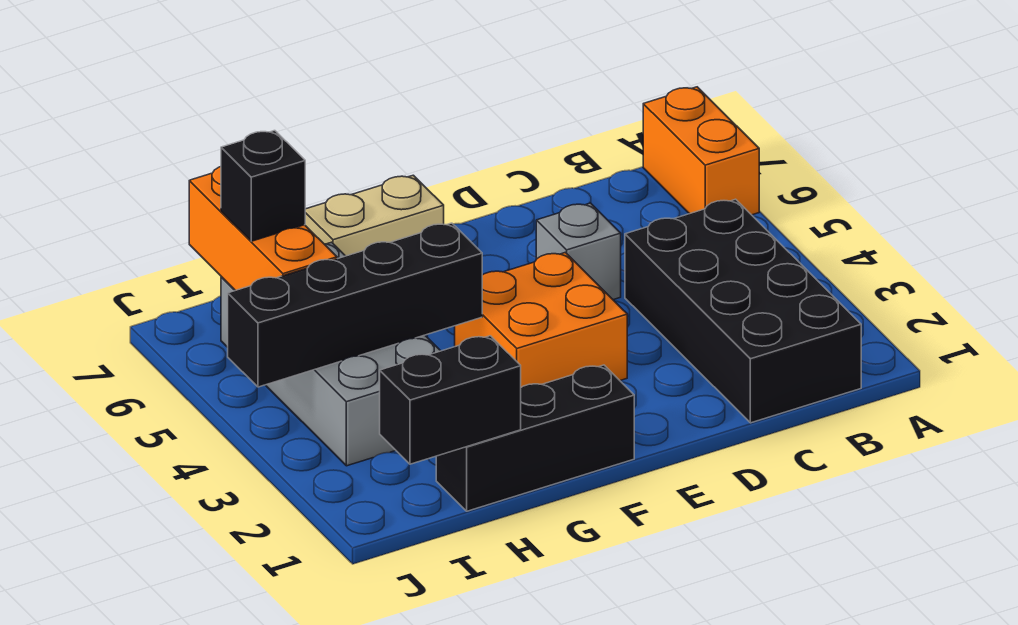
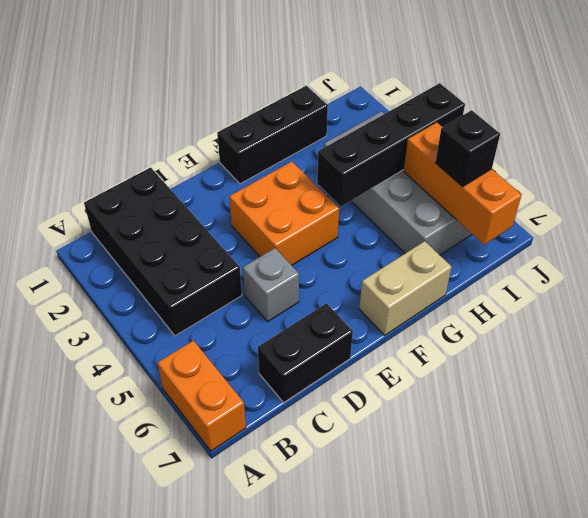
black 1x2 brick [380,336,521,464] -> black 1x2 brick moved to [258,303,353,402]

